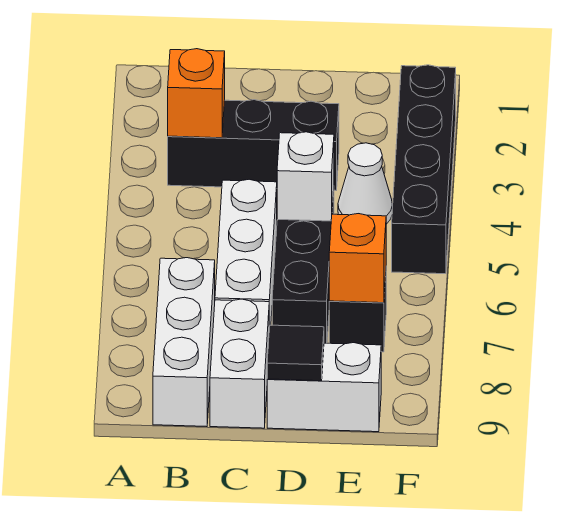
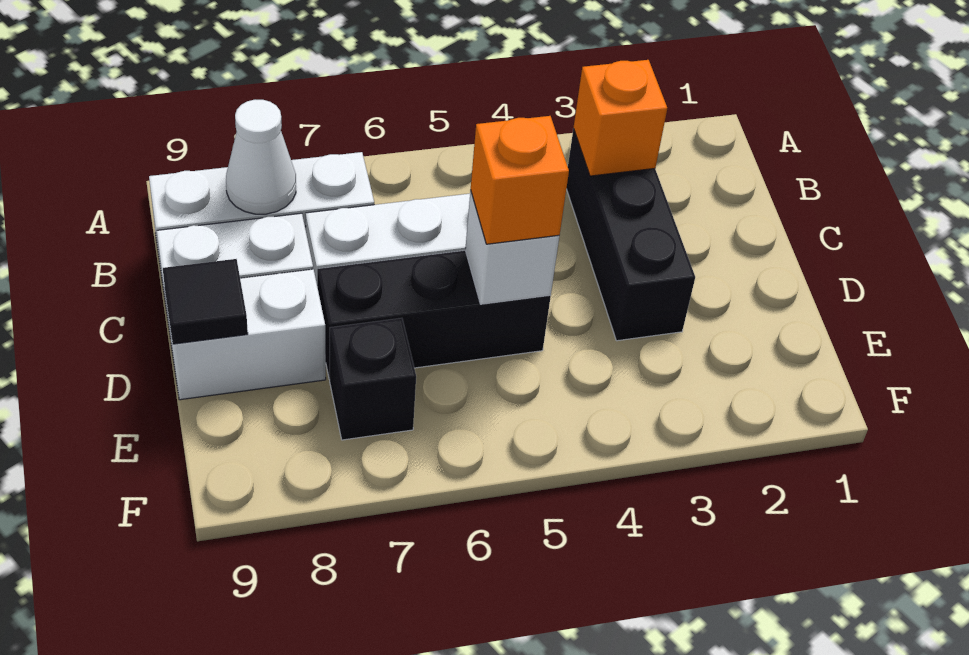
white 1x2 brick [267,343,381,432] -> white 1x2 brick turned to [165,269,326,400]
white 1x1 cone [338,143,392,224] -> white 1x1 cone moved to [226,100,296,214]
orange 1x1 brick [329,214,386,303] -> orange 1x1 brick moved to [471,116,569,244]
black 1x4 brick [392,65,456,274] -> none

